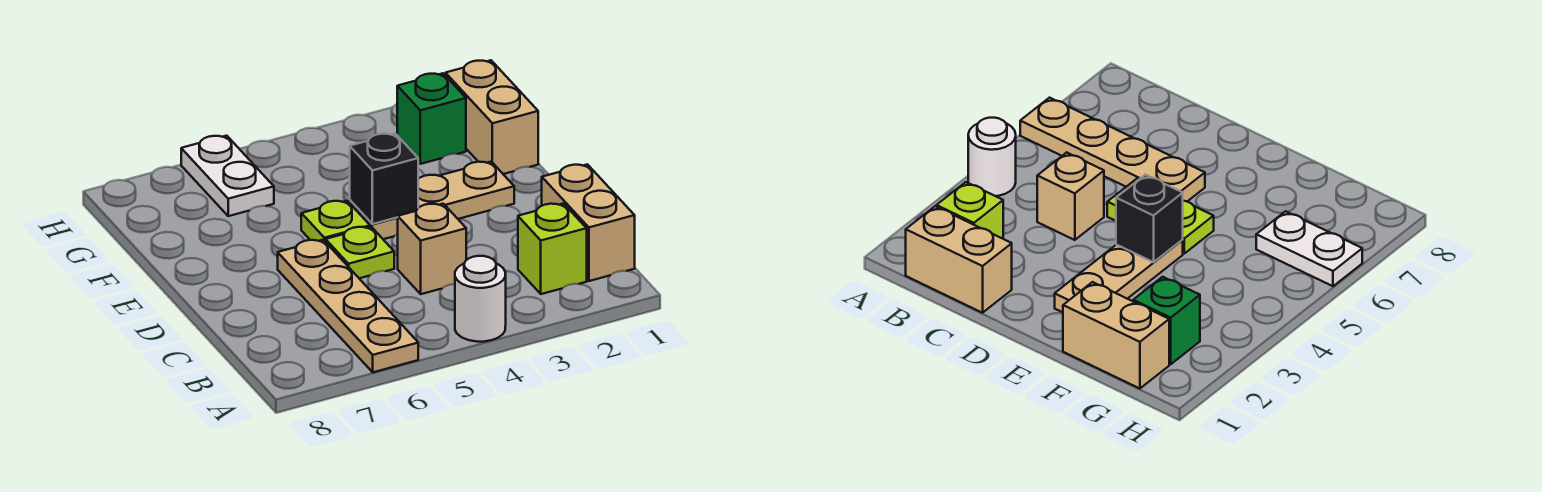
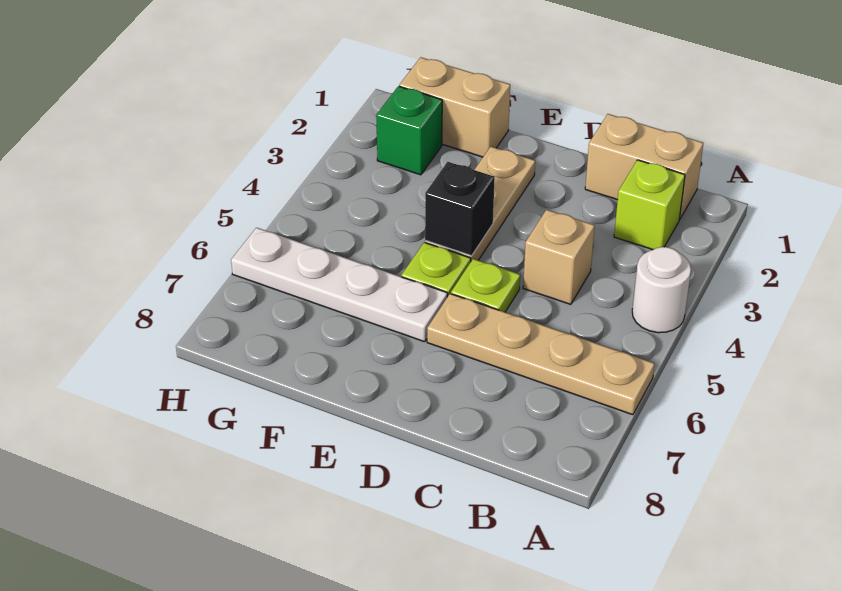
white 1x2 plate [181,136,274,216] -> white 1x4 plate [231,228,448,342]

